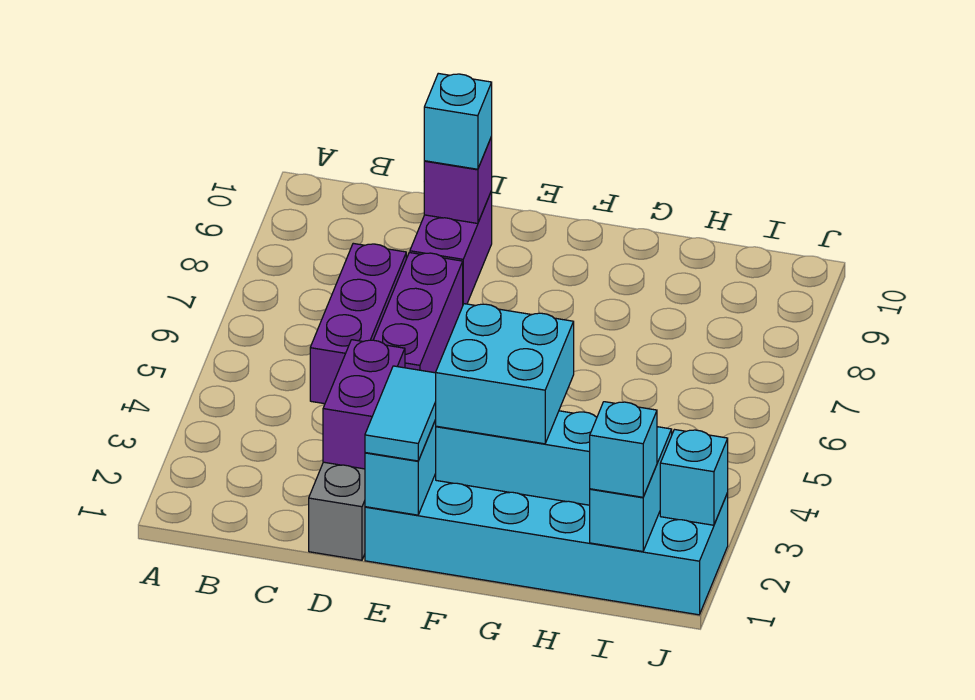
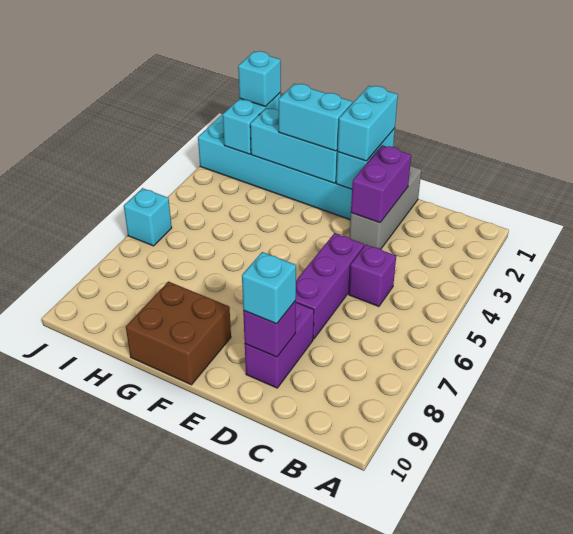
purple 1x3 brick [310,243,406,404] -> purple 1x1 brick [349,245,396,307]
cyan 1x2 tile [365,366,436,461] -> cyan 1x2 brick [338,86,398,161]
cyan 2x2 brick [436,304,574,444] -> cyan 1x2 brick [279,84,352,151]
none -> brown 2x2 brick [126,282,231,385]
cyan 1x1 brick [660,430,728,525] -> cyan 1x1 brick moved to [124,188,172,246]

